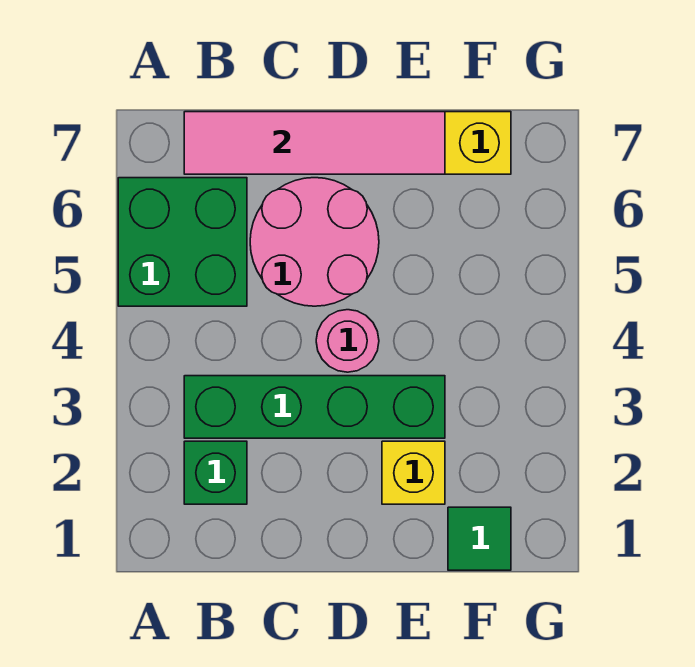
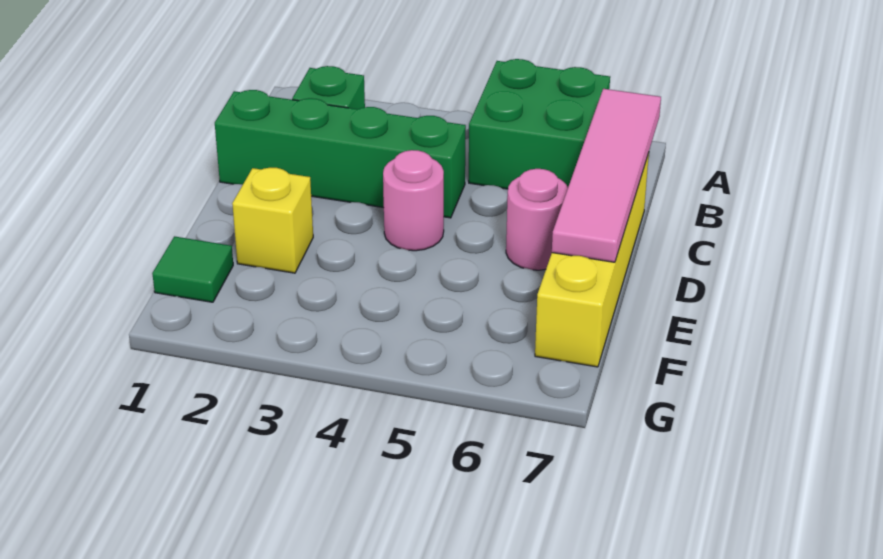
green 1x4 brick [184,376,445,438] -> green 1x4 brick turned to [215,90,466,218]
pink 2x2 round brick [250,178,379,306] -> pink 1x1 round brick [506,169,568,270]

